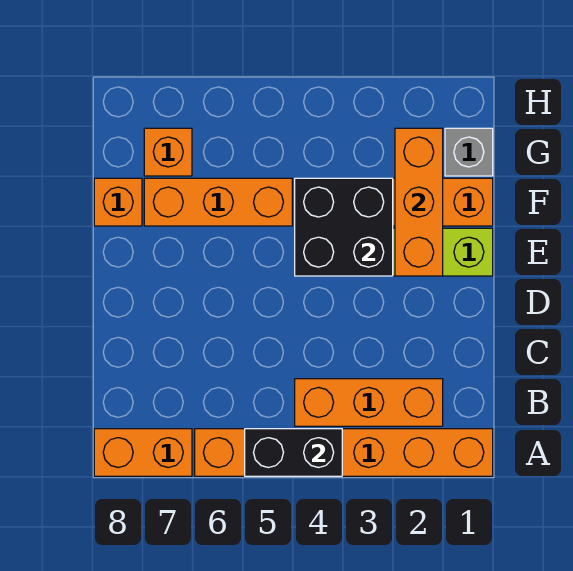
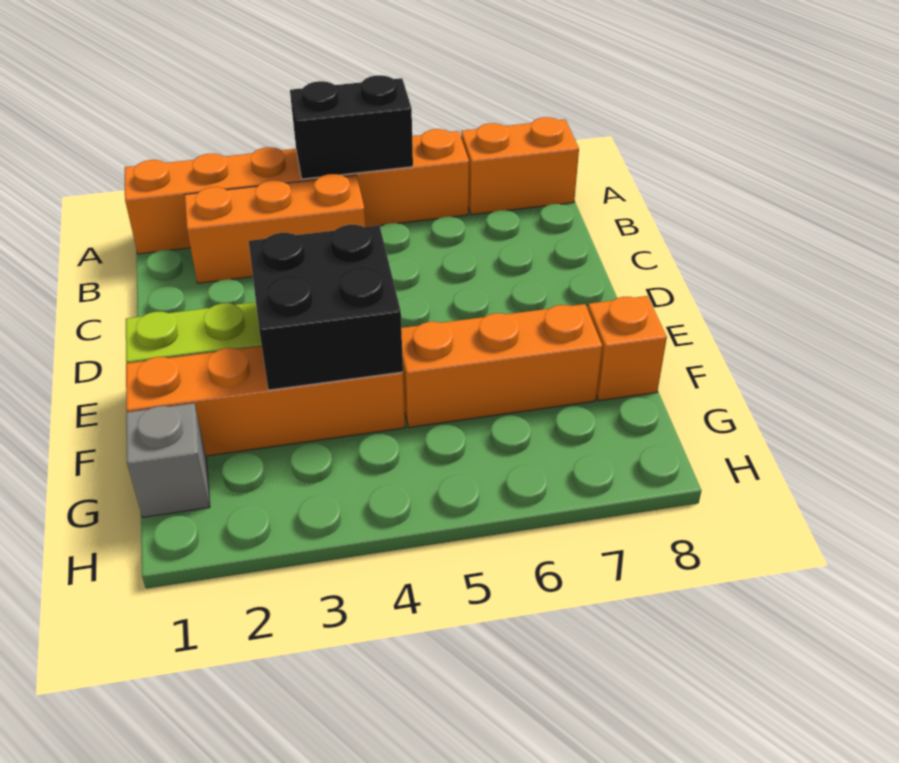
orange 1x3 brick [395,128,443,276] -> none
orange 1x1 brick [144,128,192,176] -> none

